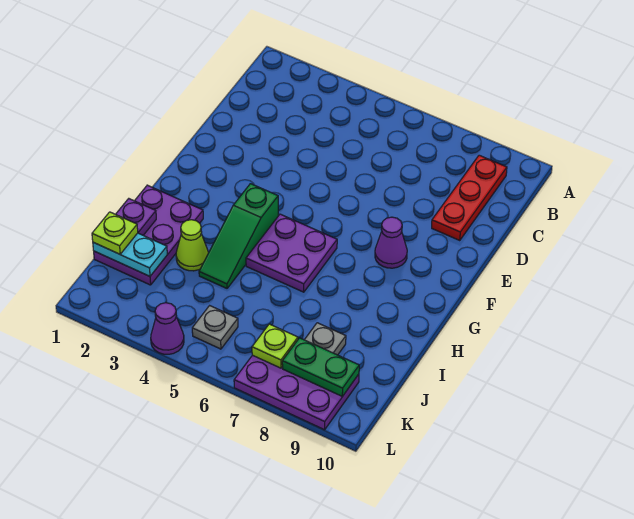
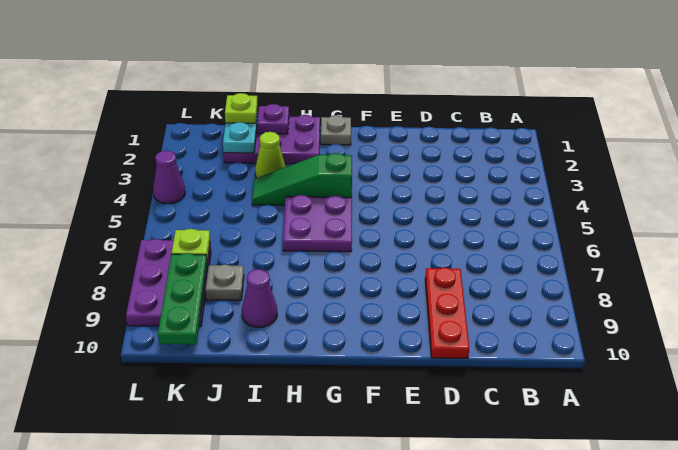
red 1x3 plate [432,155,507,241] -> red 1x3 plate turned to [425,267,469,358]
purple 1x1 cone [375,217,407,268] -> purple 1x1 cone moved to [242,269,277,327]
grey 1x1 plate [192,306,238,349] -> grey 1x1 plate moved to [321,115,351,145]
green 1x2 plate [282,338,359,396] -> green 1x3 plate [158,253,207,344]

